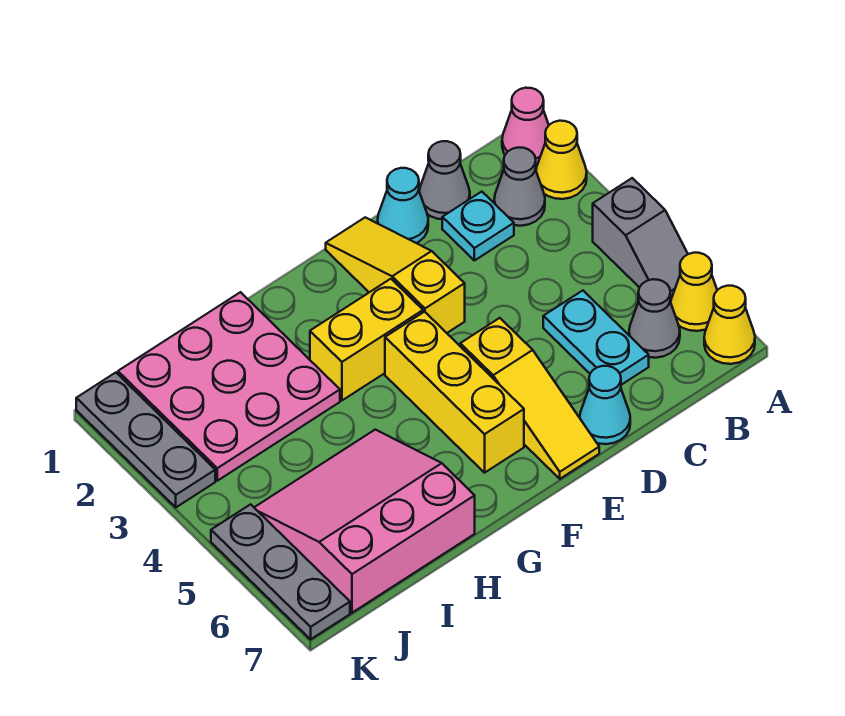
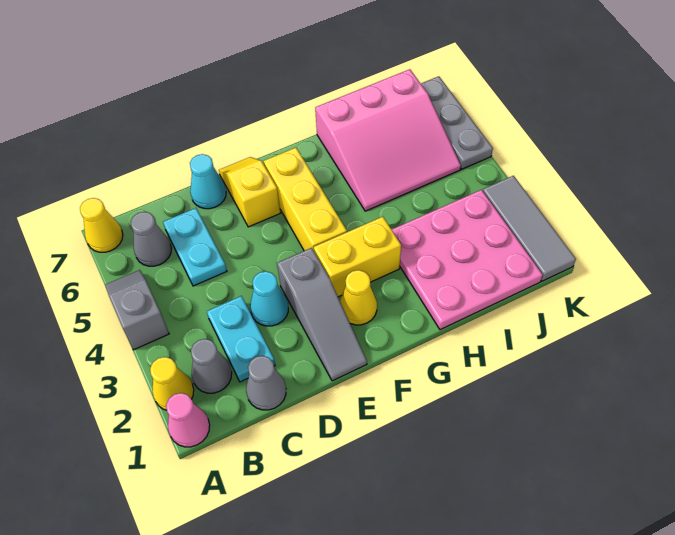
yellow 1x1 cone [671,253,717,331] -> yellow 1x1 cone moved to [340,270,377,325]
cyan 1x1 plate [442,192,514,261] -> cyan 1x2 plate [207,296,275,382]
cyan 1x1 cone [378,168,428,243] -> cyan 1x1 cone moved to [250,271,288,326]
yellow 1x3 slope [326,217,465,333] -> grey 1x3 slope [277,248,367,381]
yellow 1x3 slope [460,318,599,479] -> yellow 1x2 slope [219,157,280,227]
grey 1x3 plate [76,373,215,507] -> grey 1x3 tile [483,176,576,281]

